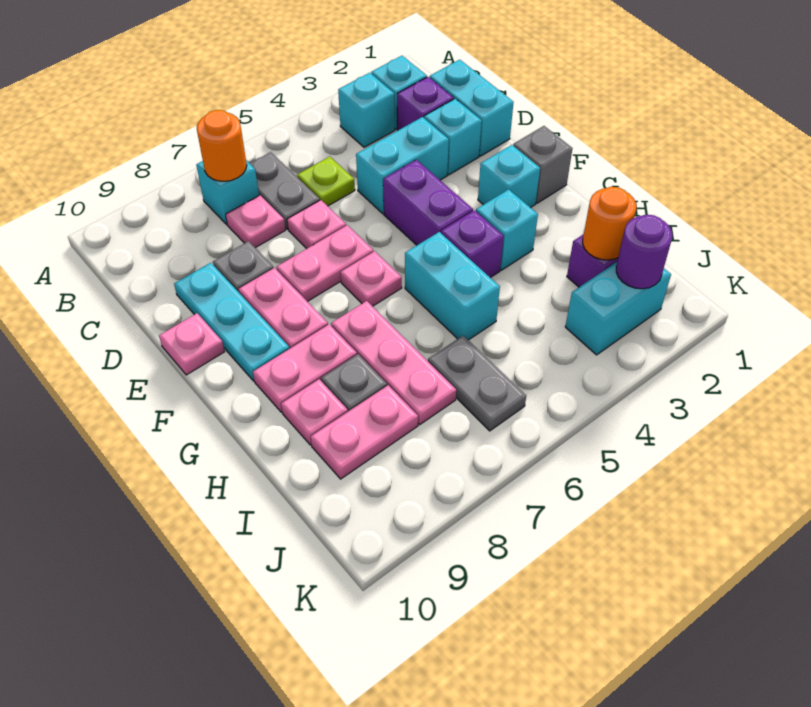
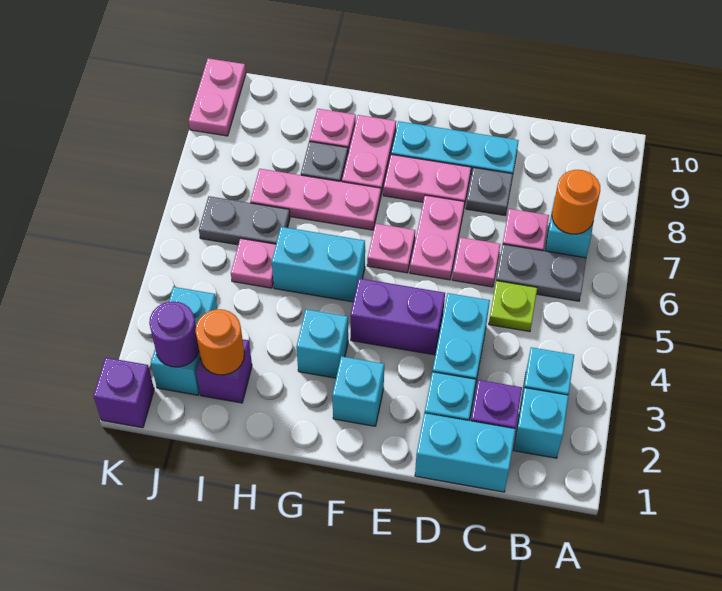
pink 1x1 plate [159,313,224,375] -> pink 1x1 plate moved to [231,238,276,288]
grey 1x1 brick [513,126,573,203] -> none
purple 1x1 brick [441,210,504,278] -> purple 1x1 brick moved to [94,358,154,428]
pink 1x2 plate [311,385,418,479] -> pink 1x2 plate moved to [189,58,246,136]

